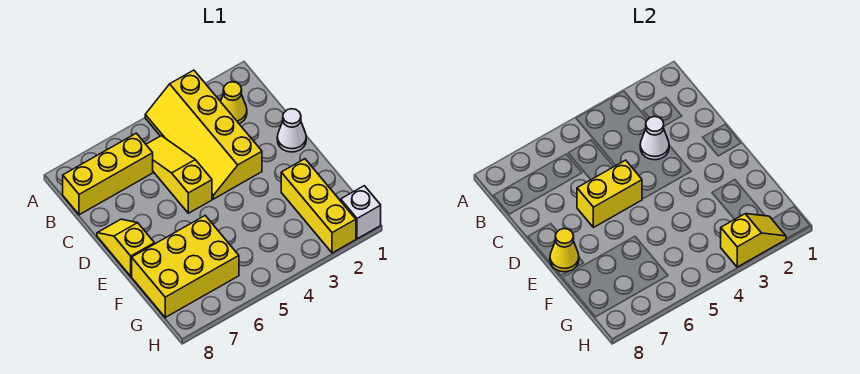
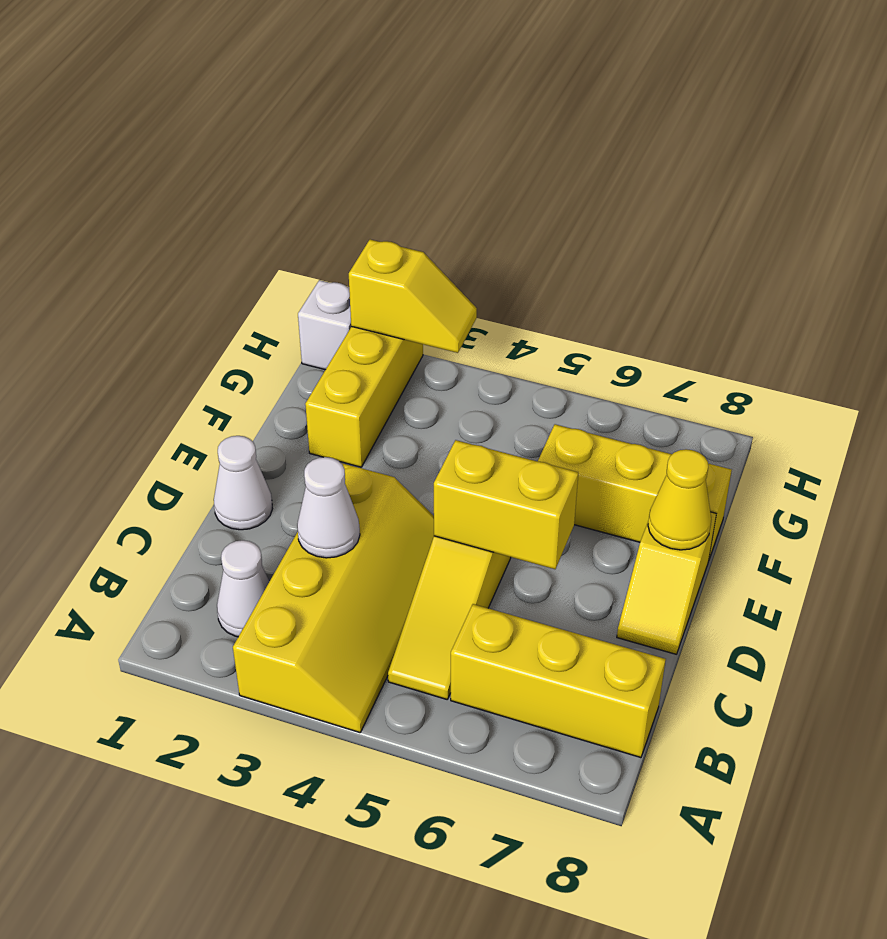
yellow 1x1 cone [221,82,247,124] -> white 1x1 cone [217,540,269,637]
yellow 2x3 brick [132,216,239,317] -> yellow 1x3 brick [538,424,732,559]
yellow 1x2 slope [721,214,786,267] -> yellow 1x2 slope turned to [349,240,477,353]

